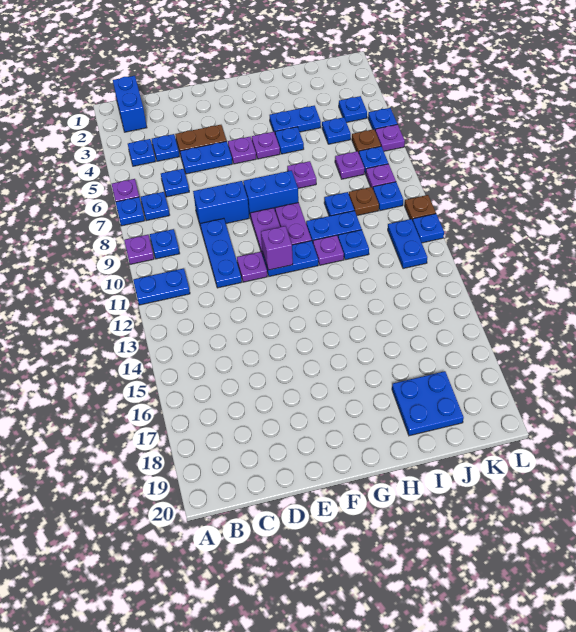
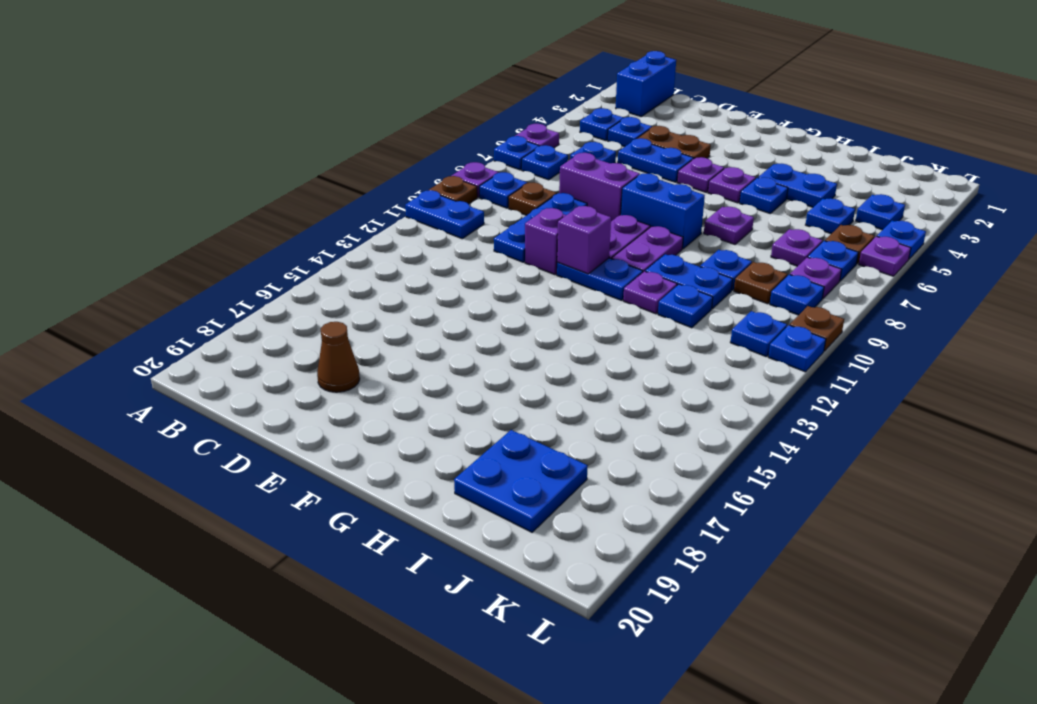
none -> brown 1x1 plate [429,176,477,204]
none -> brown 1x1 plate [508,182,557,215]
blue 1x2 brick [193,181,249,227] -> purple 1x2 brick [559,153,640,221]
none -> brown 1x1 cone [317,322,360,392]
purple 1x1 plate [237,252,267,282] -> purple 1x1 brick [525,208,566,275]
blue 1x2 plate [388,219,427,269] -> blue 1x1 plate [730,311,787,357]

